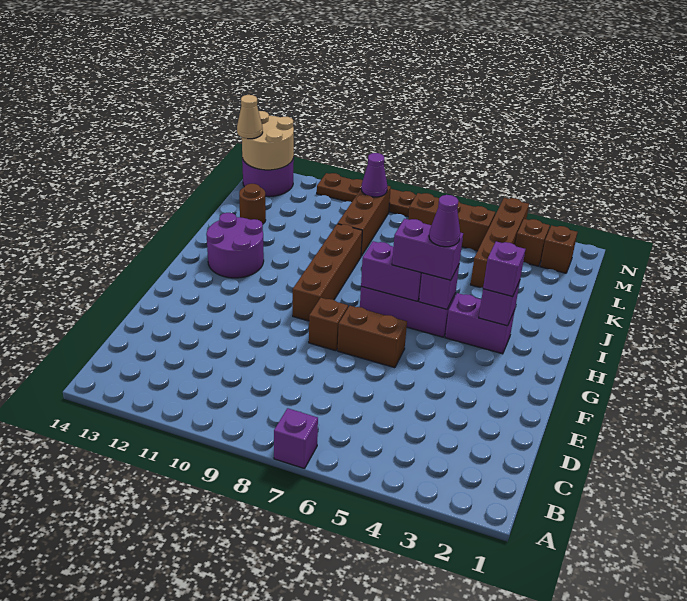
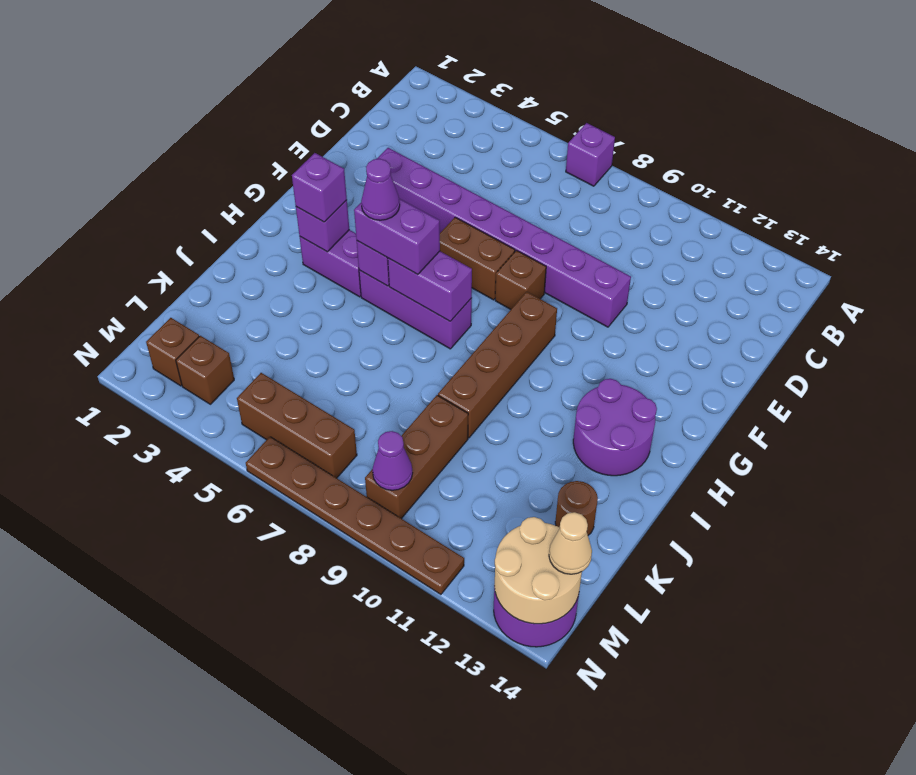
none -> purple 1x8 brick [377,148,631,327]
brown 1x4 brick [471,198,529,288] -> none

